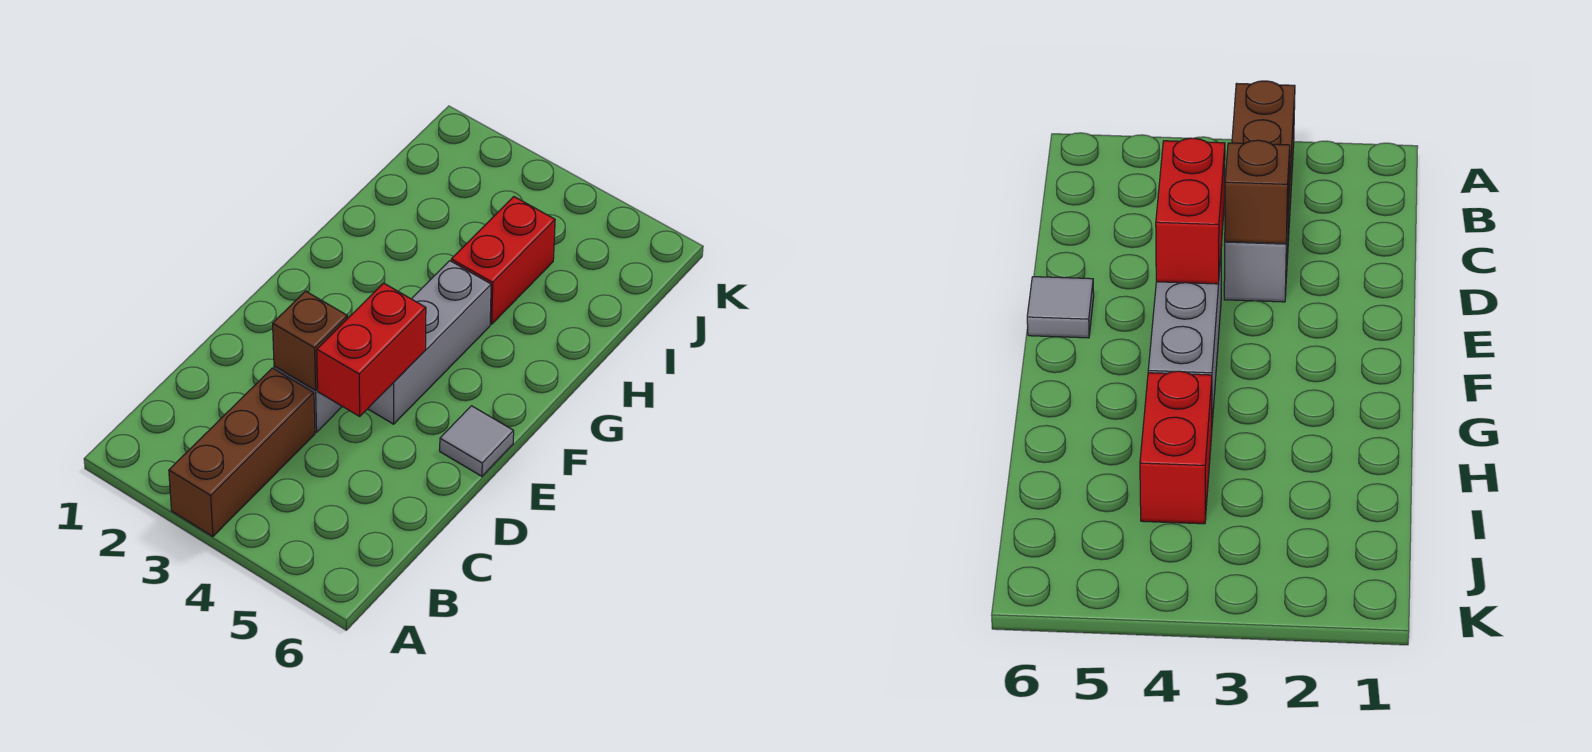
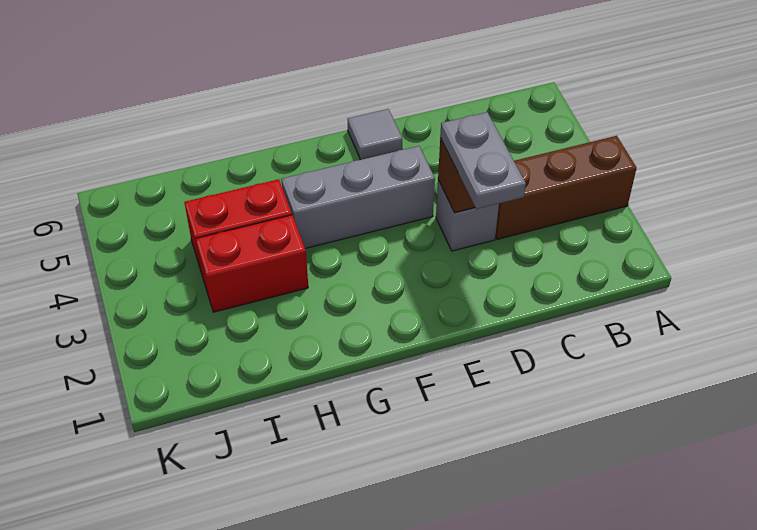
none -> grey 1x2 plate [440,112,526,209]
red 1x2 brick [317,283,426,416] -> red 1x2 brick moved to [196,215,308,312]

